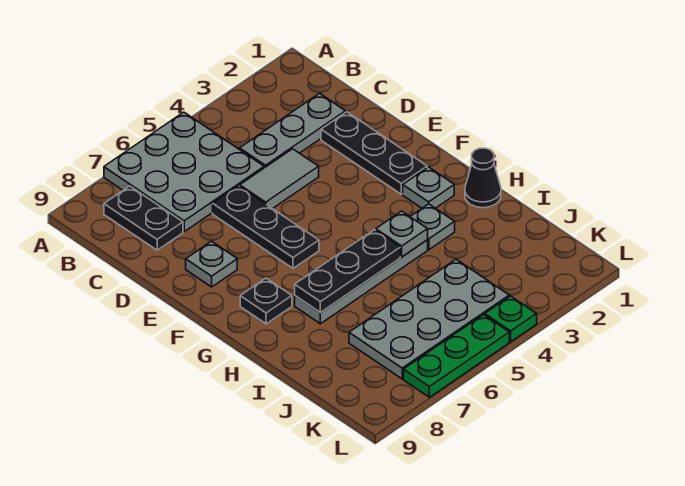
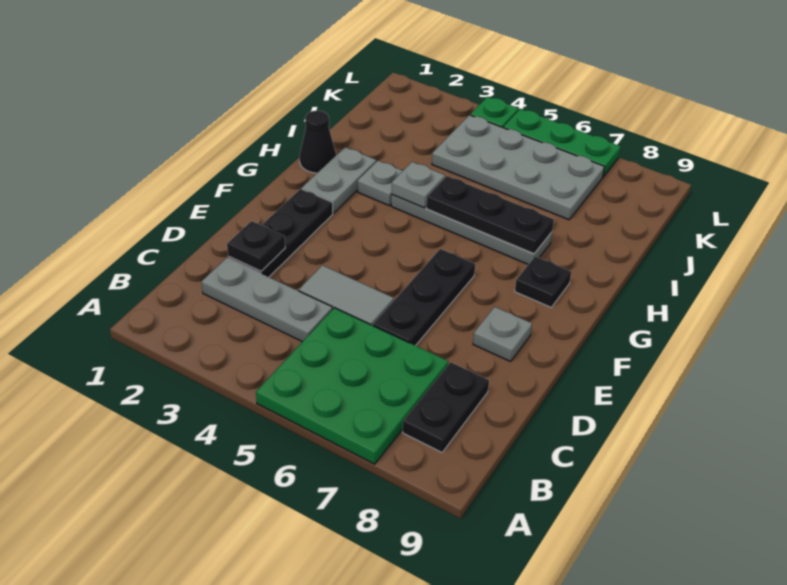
grey 3x3 plate [104,112,264,232] -> green 3x3 plate [256,308,448,464]
none -> black 1x1 plate [227,221,285,271]
grey 1x1 plate [403,167,454,208] -> grey 1x2 plate [302,147,376,213]

